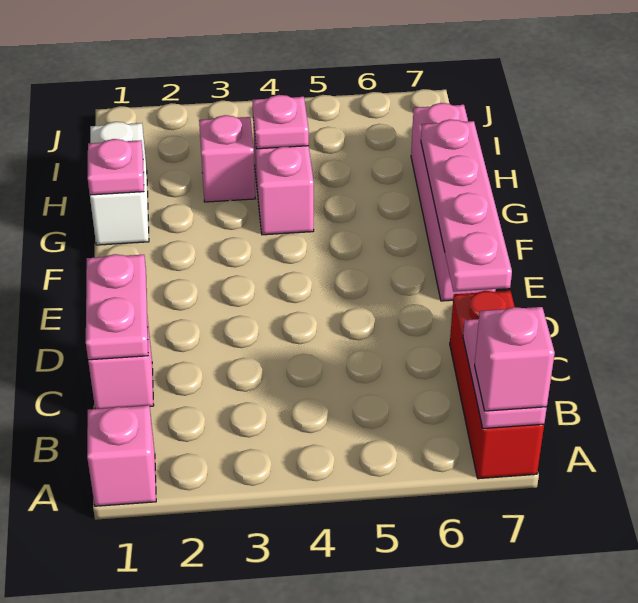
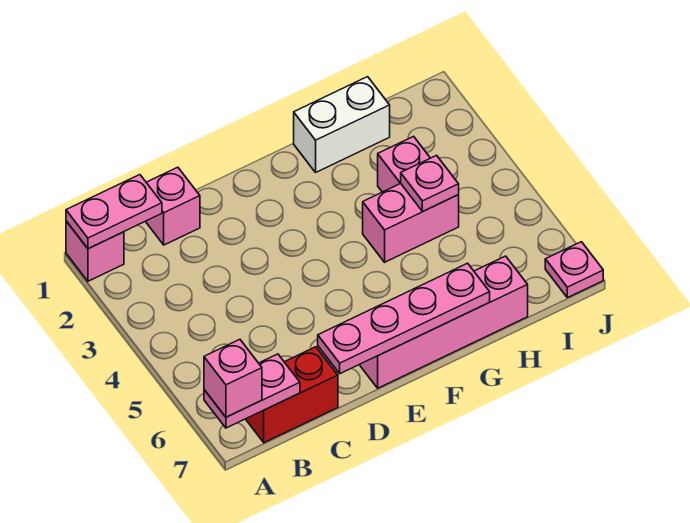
red 1x3 brick [450,291,544,479] -> red 1x2 brick [246,347,338,443]
pink 1x2 plate [86,254,148,360] -> pink 1x2 plate moved to [66,175,162,249]
pink 1x1 plate [88,139,144,195] -> pink 1x1 plate moved to [545,242,603,298]

